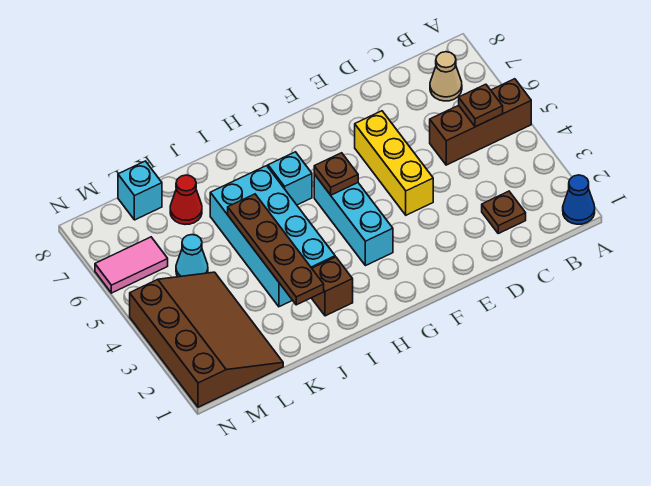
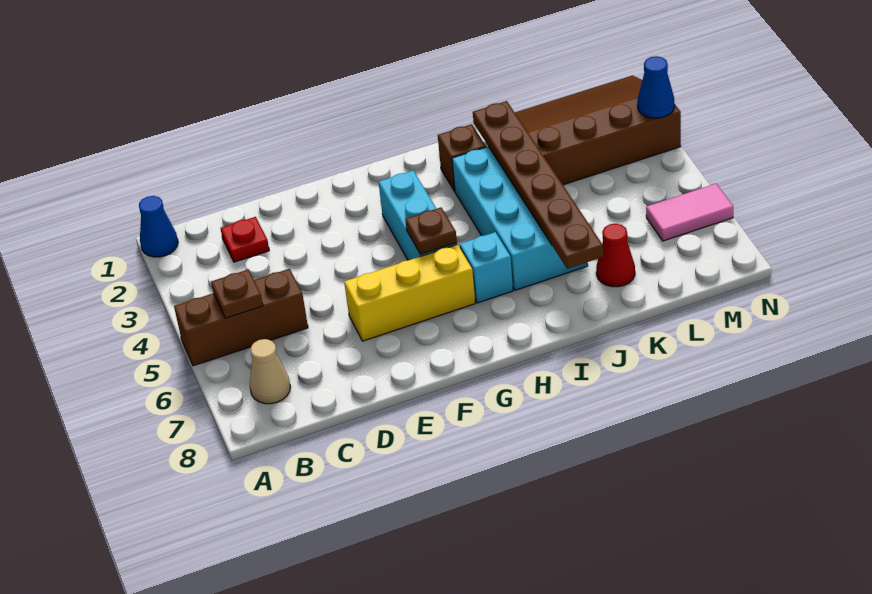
brown 1x1 plate [482,191,526,233] -> red 1x1 plate [220,217,269,262]
yellow 1x3 brick [355,111,433,215] -> yellow 1x3 brick turned to [344,245,475,341]
brown 1x4 plate [228,194,324,305] -> brown 1x6 plate [473,101,603,269]
brown 3x4 slope [130,272,283,407] -> brown 3x4 slope turned to [515,75,681,185]
cyan 1x1 cone [176,235,208,277] -> none
cyan 1x1 brick [118,161,162,220] -> none
none -> blue 1x1 cone [637,56,674,118]

